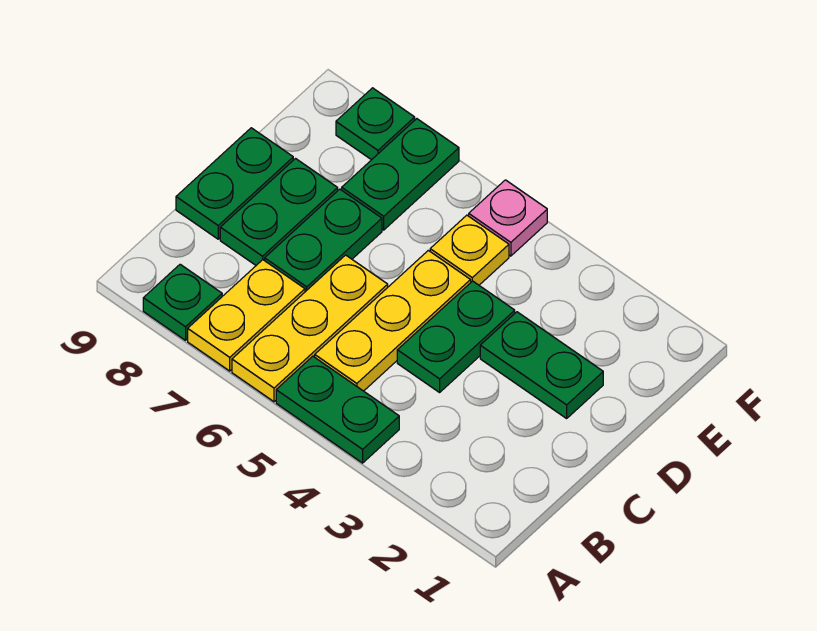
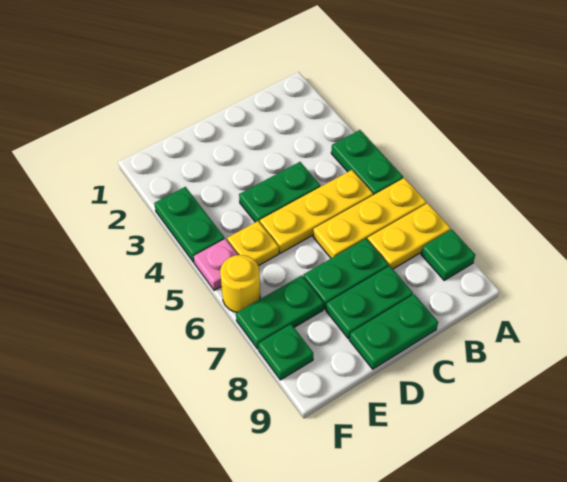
green 1x2 plate [480,312,603,418] -> green 1x2 plate moved to [154,187,225,262]
none -> yellow 1x1 round brick [220,255,260,312]

